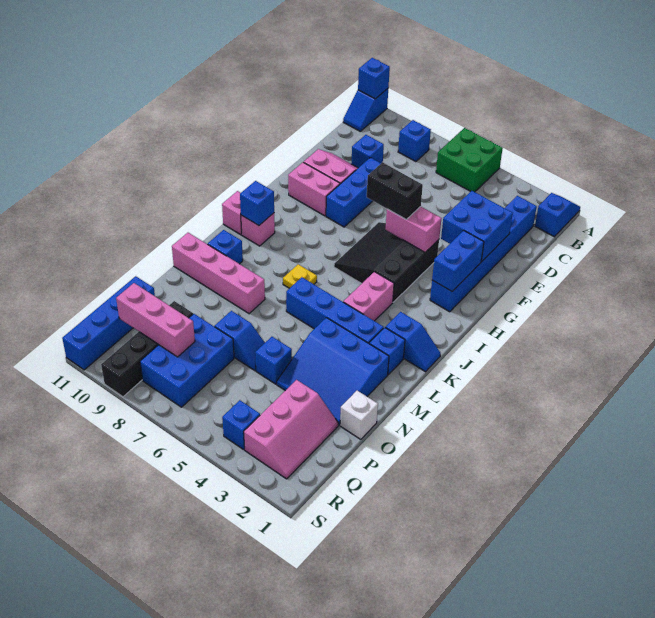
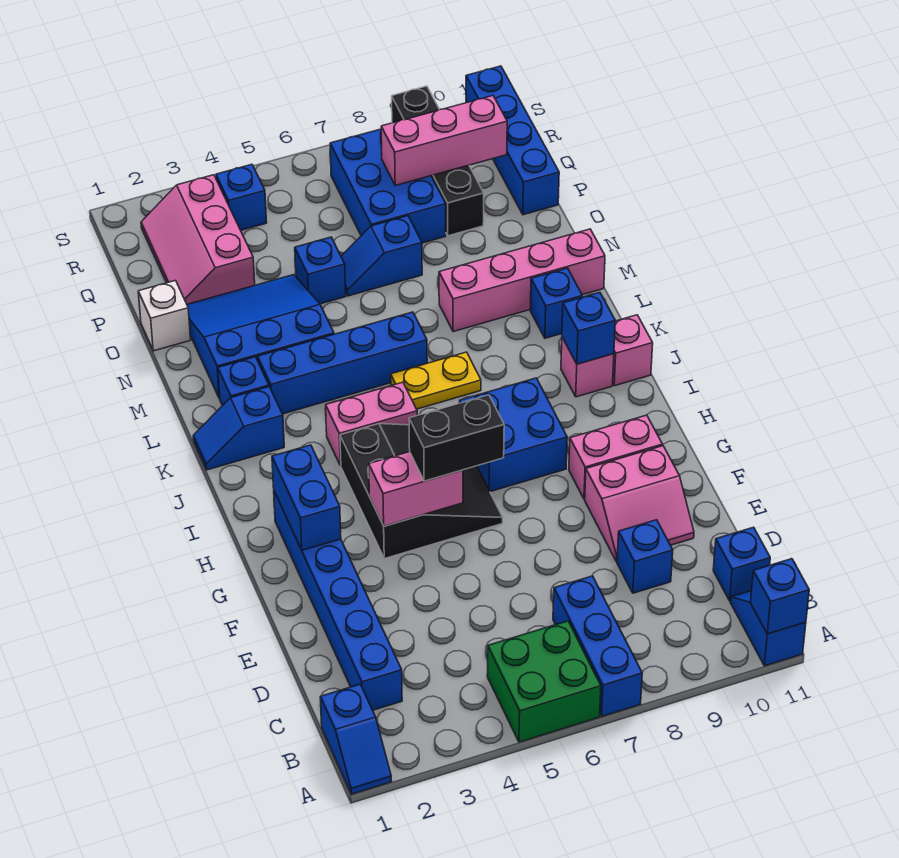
blue 1x1 brick [398,120,431,162] -> blue 1x1 brick moved to [713,527,770,601]
blue 2x2 brick [441,191,513,262] -> blue 2x2 brick moved to [460,378,567,492]
blue 1x3 brick [326,158,381,227] -> blue 1x3 brick moved to [553,576,642,716]
pink 1x2 brick [343,272,394,321] -> pink 1x2 brick turned to [325,382,417,466]
yellow 1x1 plate [283,264,317,288] -> yellow 1x2 plate [391,352,481,409]

